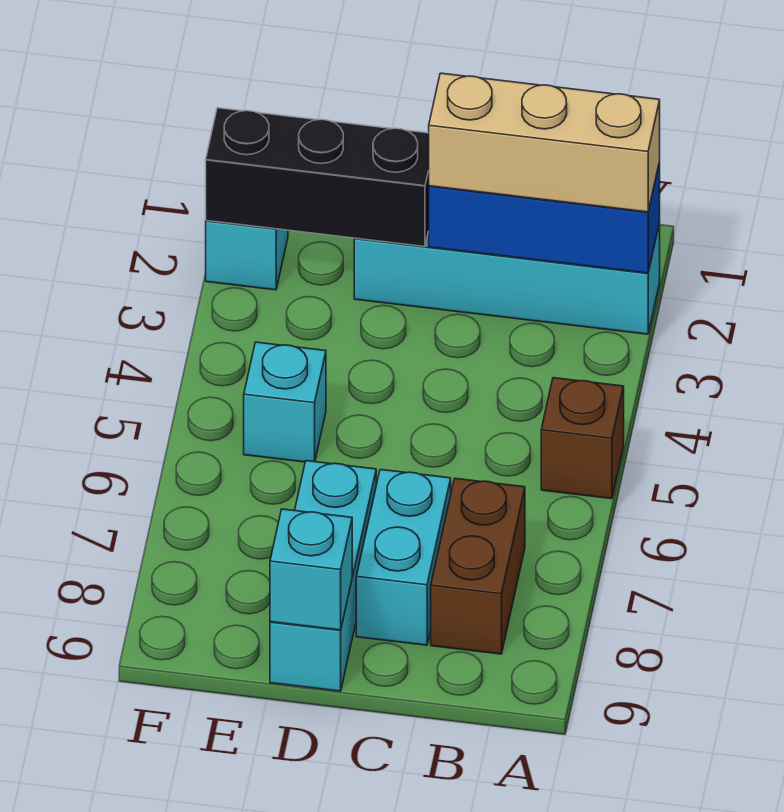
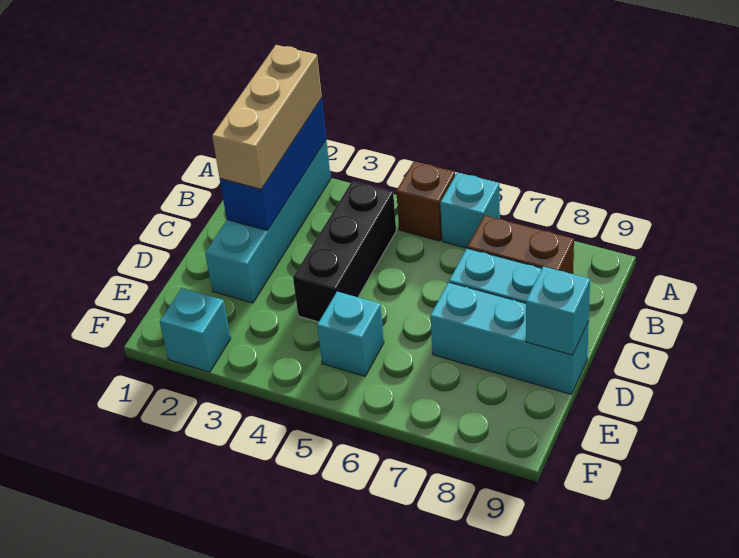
none -> cyan 1x1 brick [440,172,500,248]
black 1x3 brick [206,108,429,247] -> black 1x3 brick moved to [293,181,396,322]

